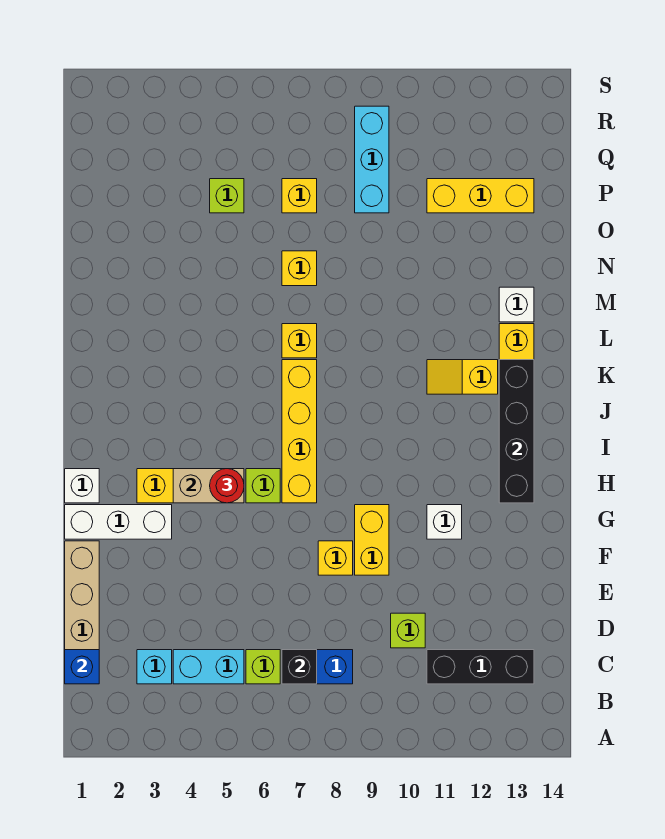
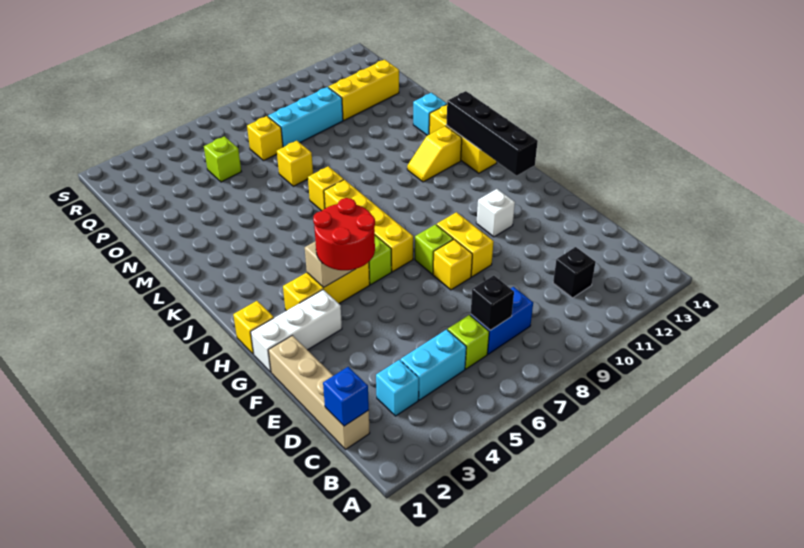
black 1x3 brick [427,650,534,684] -> black 1x1 brick [553,247,596,298]
lime 1x1 brick [391,613,425,648] -> lime 1x1 brick moved to [415,224,453,274]
white 1x1 brick [65,469,99,503] -> yellow 1x1 brick [233,301,274,354]
red 1x1 round brick [210,469,244,503] -> red 2x2 round brick [313,198,375,270]
white 1x1 brick [499,287,534,322] -> cyan 1x1 brick [413,93,447,135]
cyan 1x3 brick [355,106,389,213] -> cyan 1x3 brick turned to [268,87,343,147]

